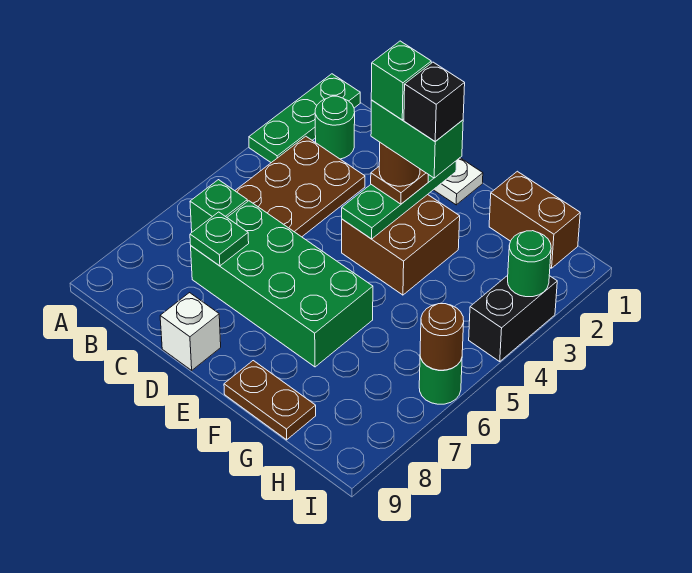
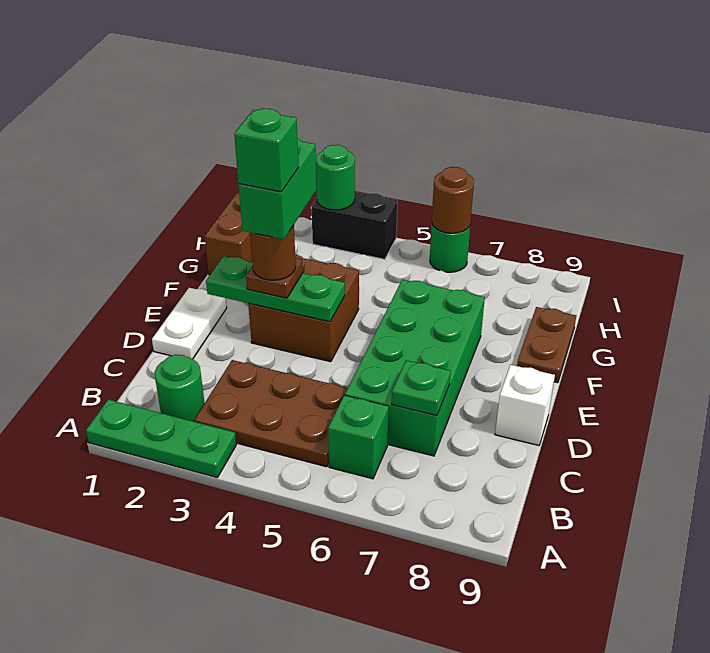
black 1x1 brick [404,62,465,141] -> none

